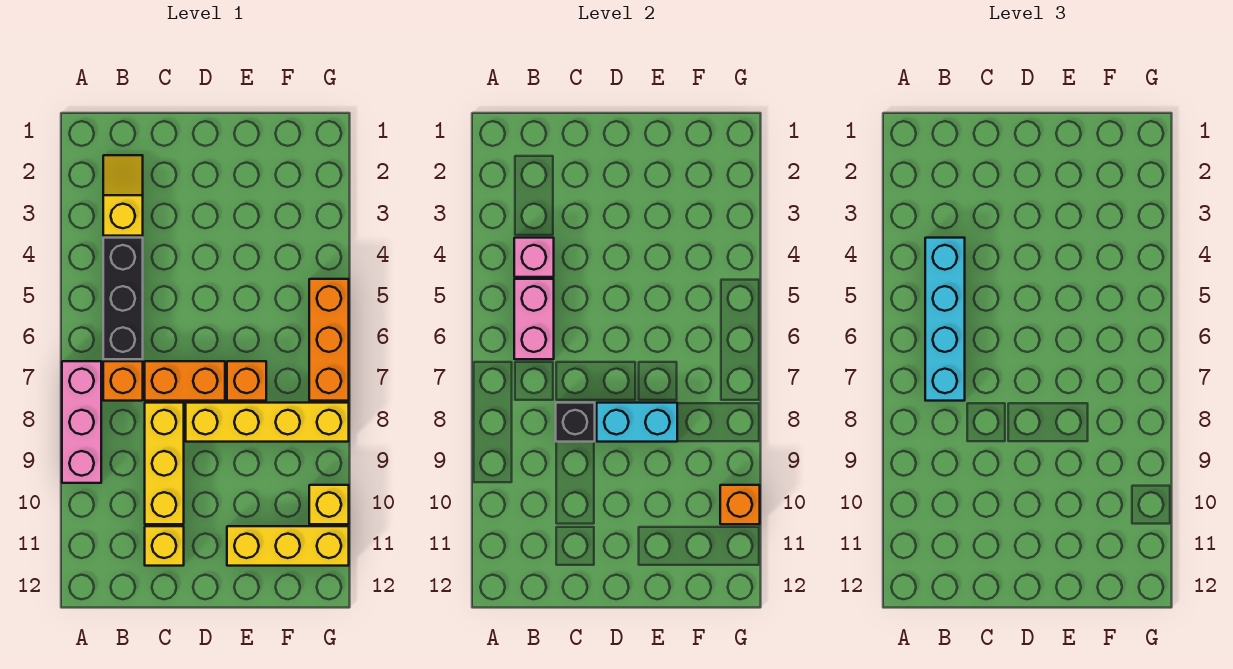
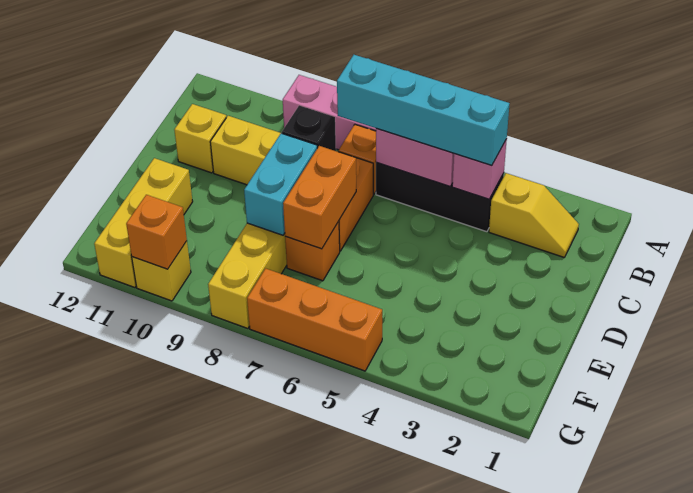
none -> orange 1x2 brick [283,146,356,249]

